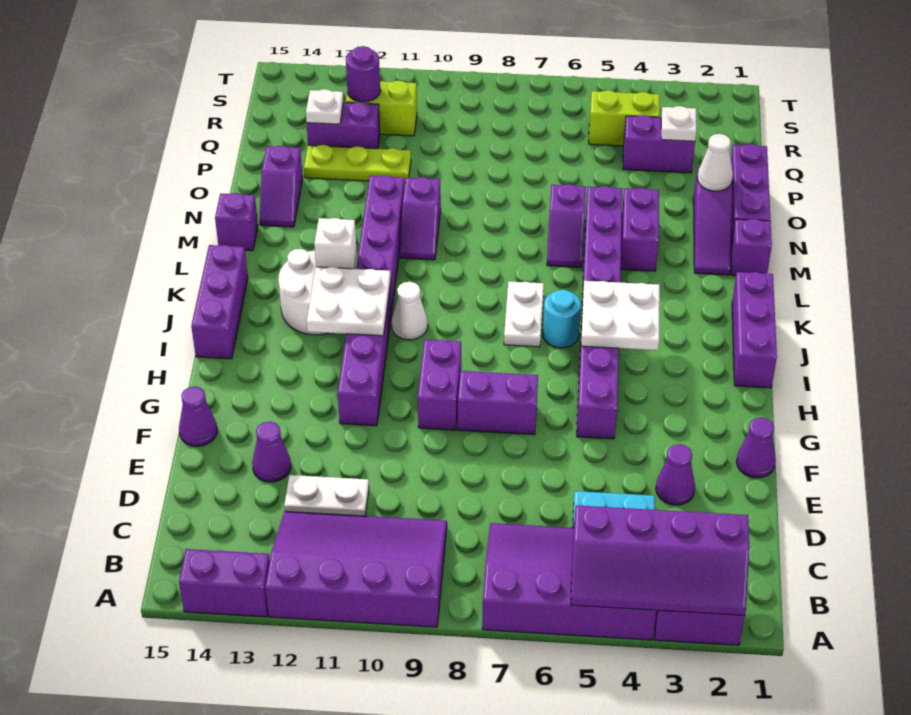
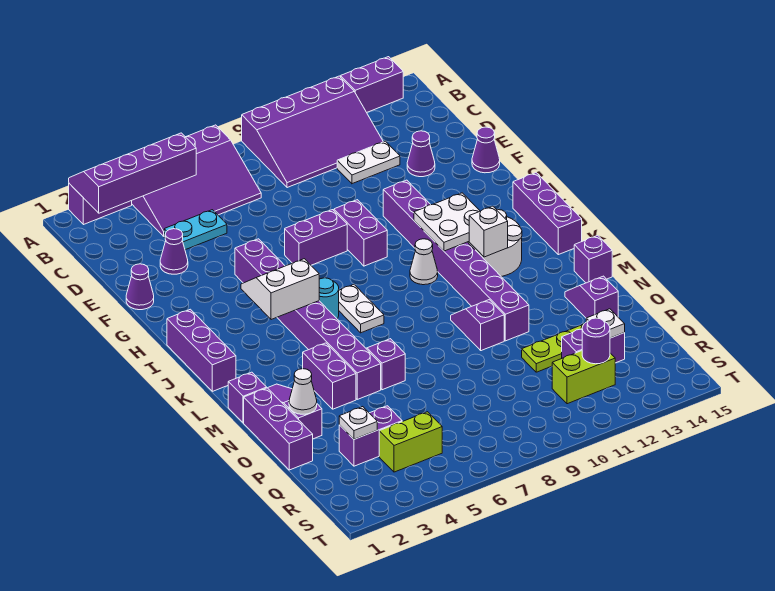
white 2x2 plate [581,281,660,350] -> white 2x2 slope [241,259,319,320]

